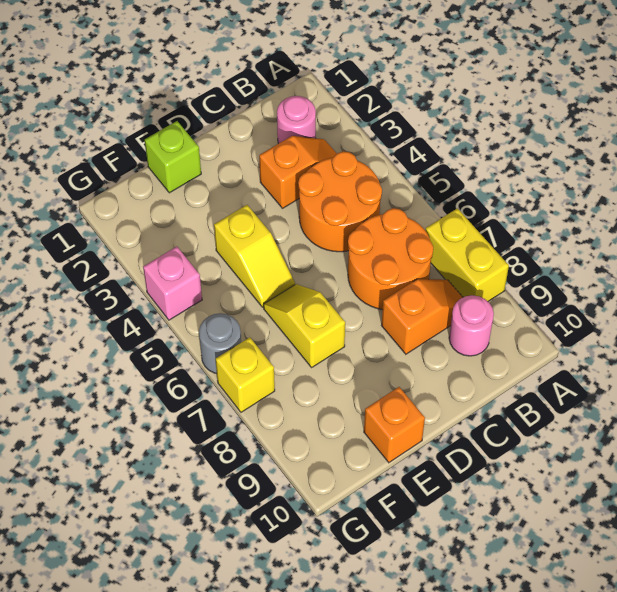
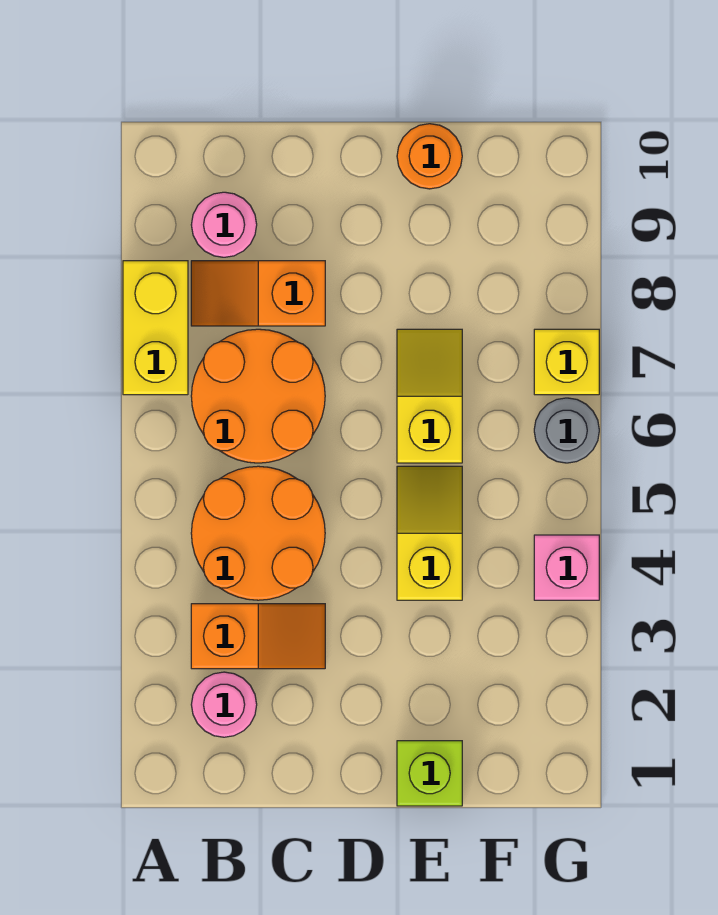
orange 1x2 slope [259,136,337,208] -> orange 1x2 slope turned to [191,604,325,669]
yellow 1x2 slope [263,284,345,367] -> yellow 1x2 slope turned to [397,329,462,463]
orange 1x1 brick [364,387,425,463] -> orange 1x1 round brick [397,124,462,189]

